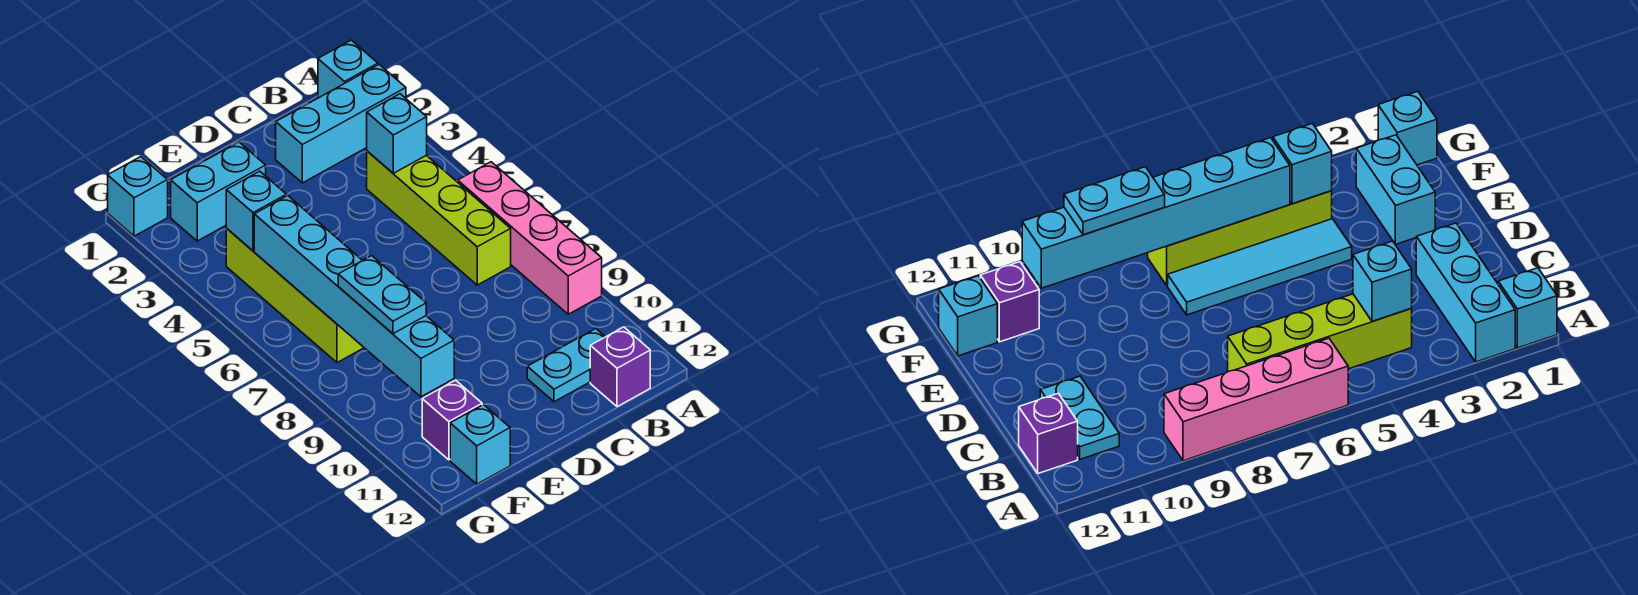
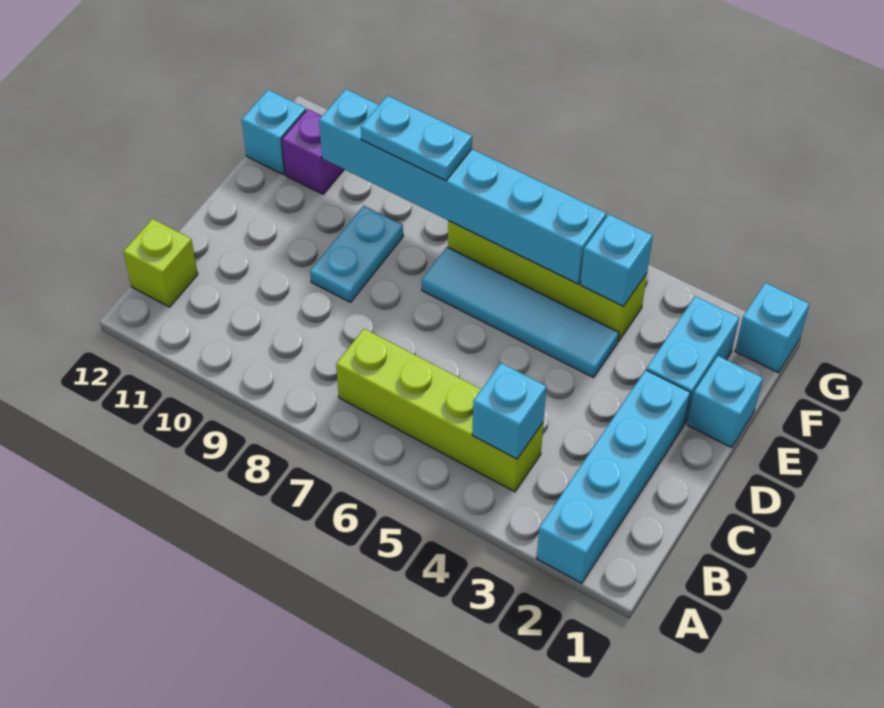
cyan 1x1 brick [318,40,378,97] -> cyan 1x1 brick moved to [687,356,763,448]
cyan 1x3 brick [276,65,406,183] -> cyan 1x4 brick [537,370,691,583]
pink 1x4 brick [458,162,602,314] -> none
cyan 1x2 plate [527,329,605,402] -> cyan 1x2 plate moved to [310,206,403,302]
purple 1x1 brick [590,327,650,407] -> lime 1x1 brick [123,219,198,307]

